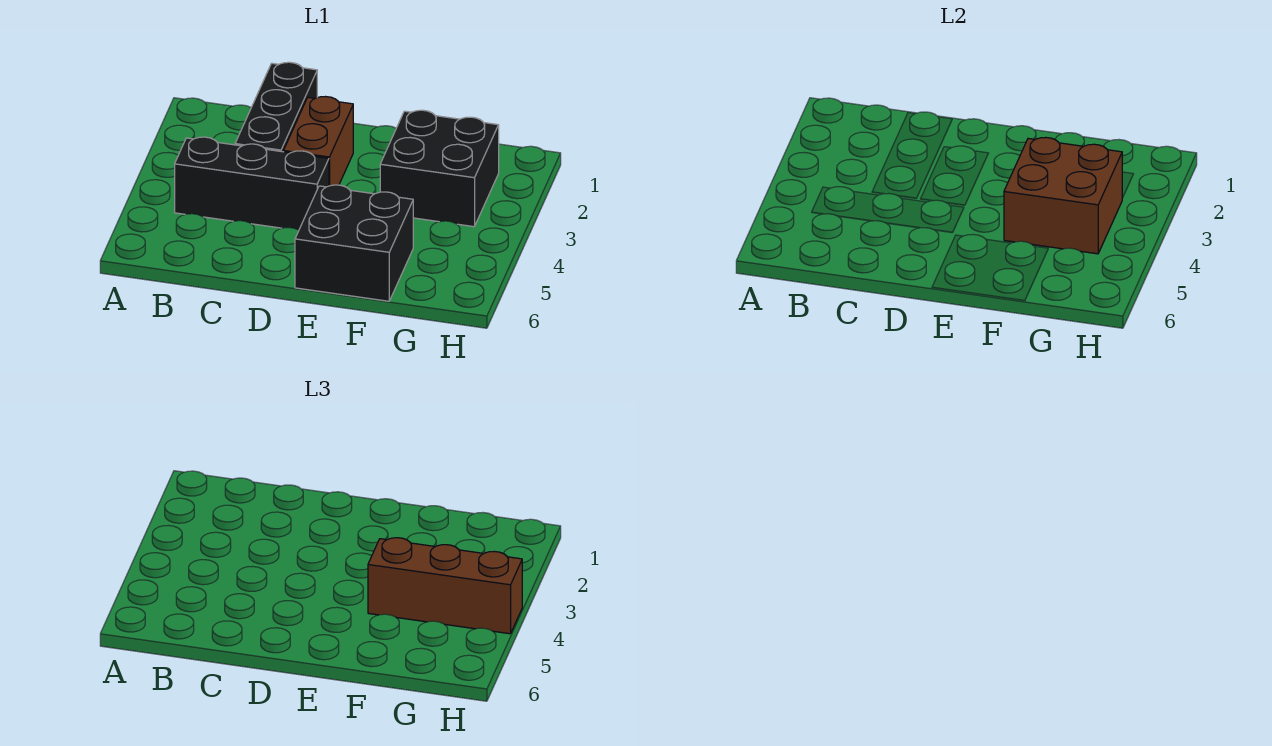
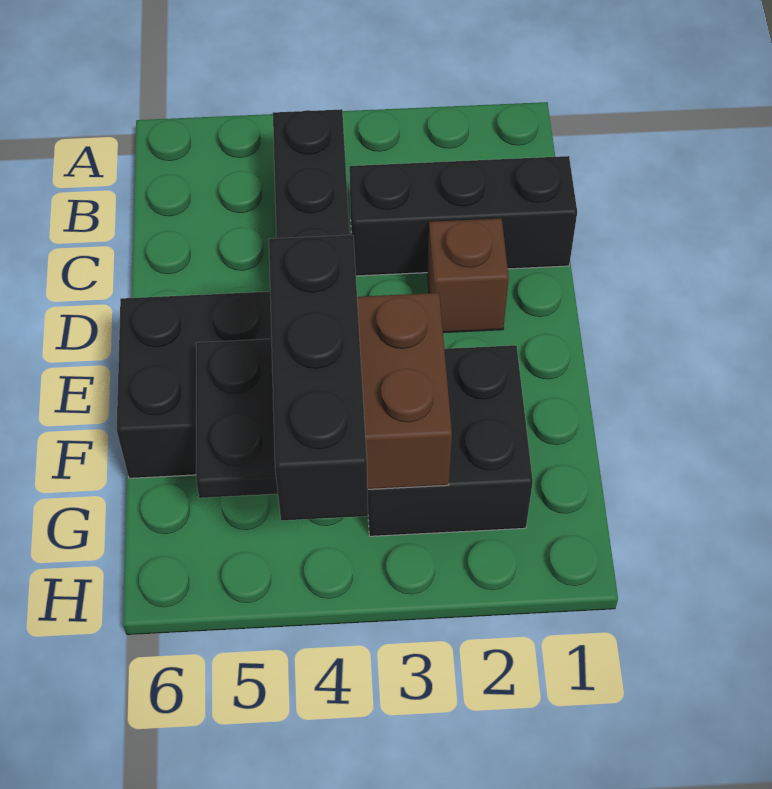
brown 1x2 brick [284,97,353,186] -> brown 1x1 brick [427,218,509,333]
brown 1x3 brick [368,538,522,634] -> black 1x3 brick [269,235,368,521]
none -> black 1x2 plate [196,339,278,498]

